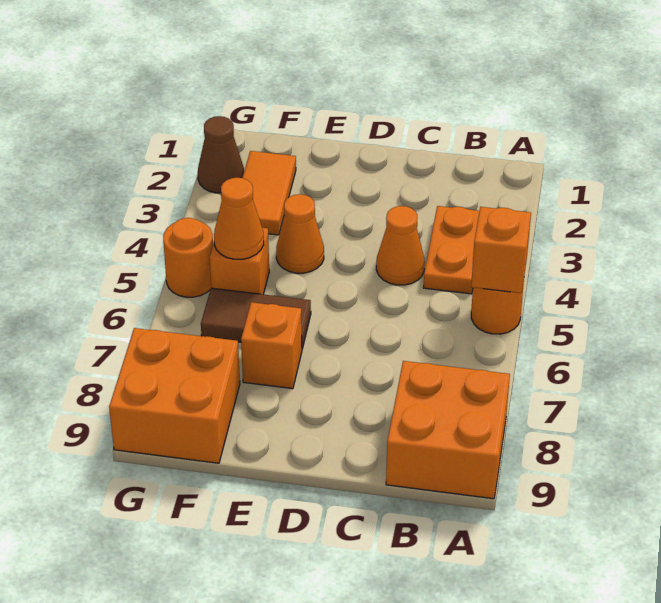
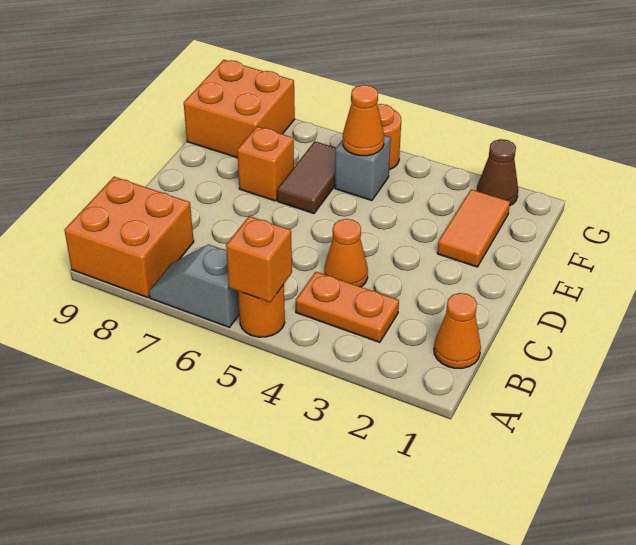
none -> grey 1x2 slope [149,244,239,327]
orange 1x1 cone [276,194,324,273] -> orange 1x1 cone moved to [434,293,481,368]
orange 1x2 tile [243,151,296,235] -> orange 1x2 tile turned to [437,189,510,267]
orange 1x1 brick [210,228,269,294] -> grey 1x1 brick [335,135,391,200]

